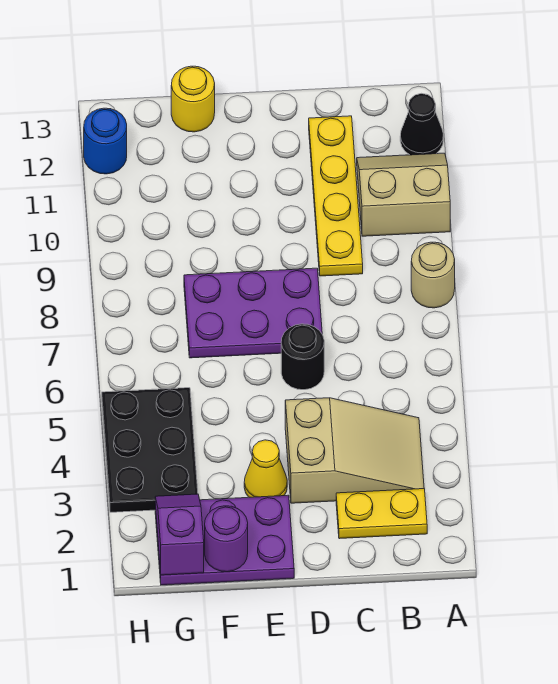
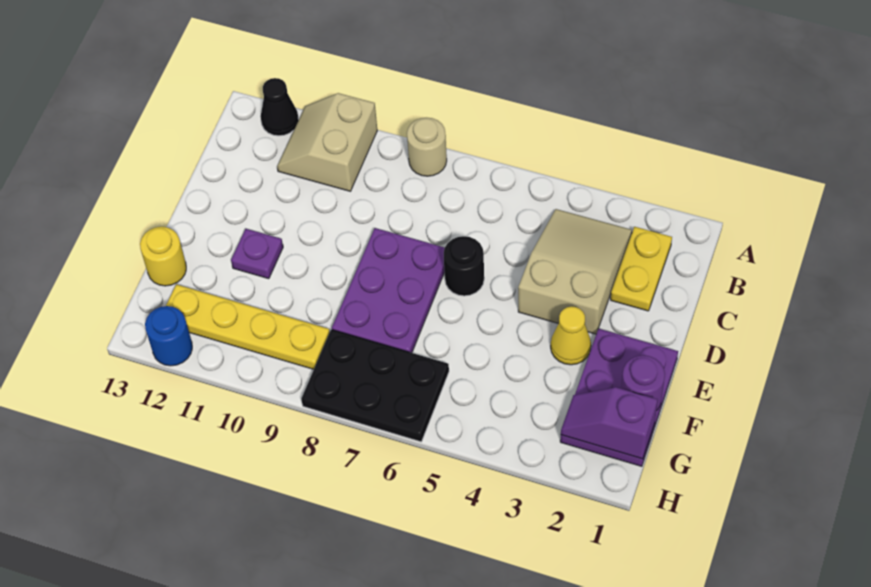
yellow 1x4 plate [309,116,363,276] -> yellow 1x4 plate moved to [166,284,330,369]
none -> purple 1x1 plate [231,229,283,279]
black 2x3 plate [102,388,198,512] -> black 2x3 plate moved to [301,330,449,442]

